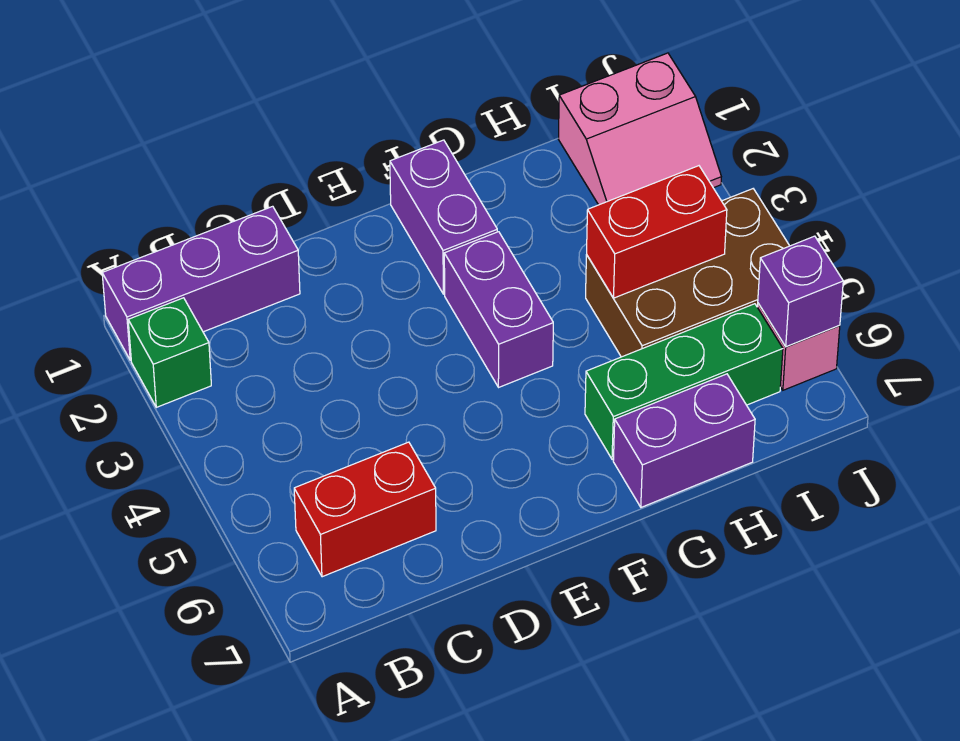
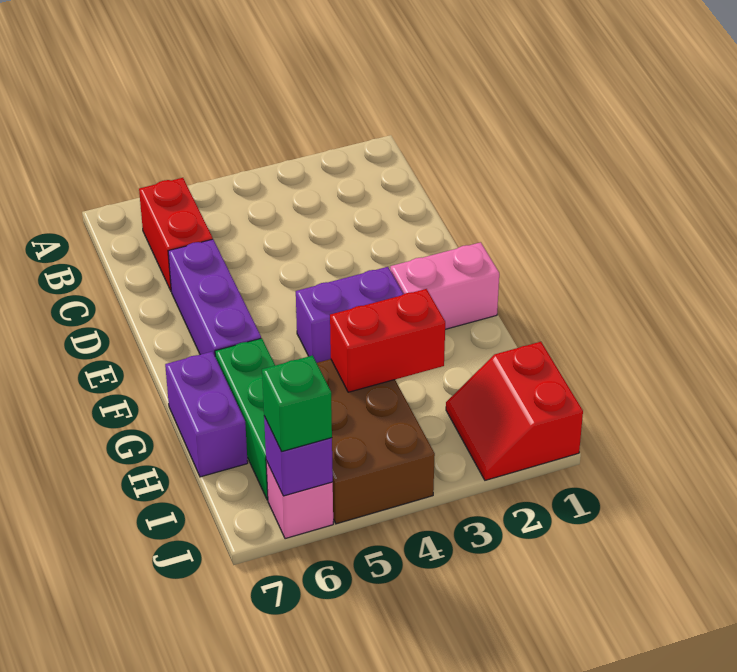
purple 1x3 brick [102,206,300,360] -> purple 1x3 brick moved to [168,239,261,355]
green 1x1 brick [128,298,211,407] -> green 1x1 brick moved to [262,356,332,451]
purple 1x2 brick [390,140,497,294] -> pink 1x2 brick [390,242,499,329]
red 1x2 brick [587,166,727,298] -> red 1x2 brick turned to [330,289,445,392]
pink 2x2 slope [558,53,721,205] -> red 2x2 slope [446,342,583,480]

